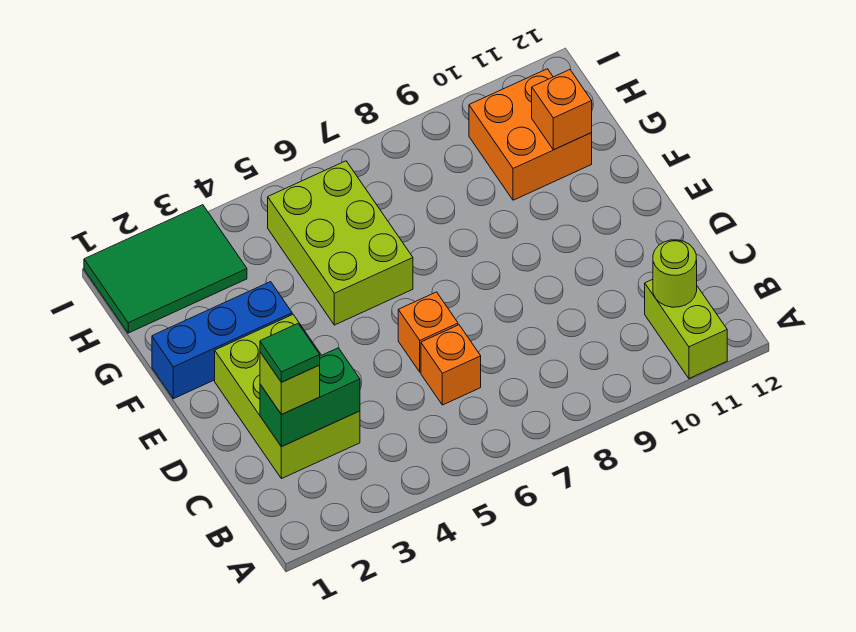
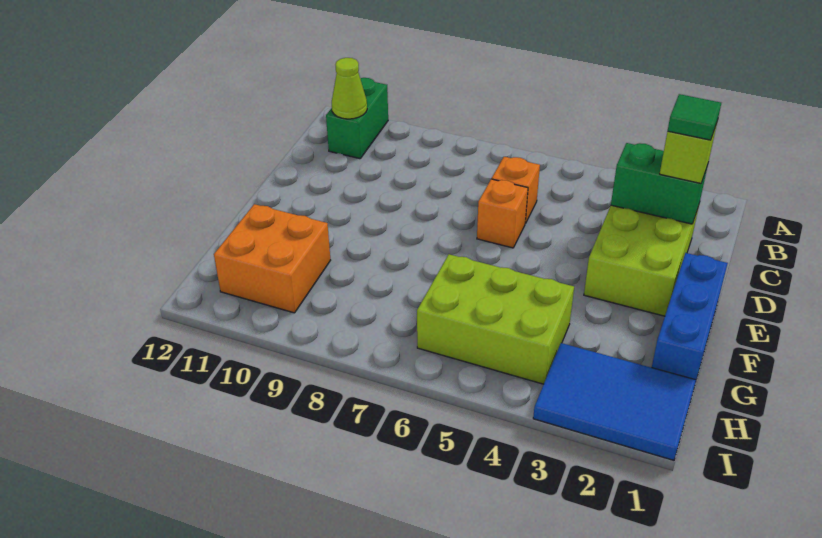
lime 1x2 brick [645,279,727,378] -> green 1x2 brick [326,78,388,159]
lime 1x1 round brick [653,240,697,307] -> lime 1x1 cone [332,58,367,119]
blue 1x3 brick [152,282,292,399] -> blue 1x3 brick turned to [652,253,728,380]
lime 2x3 brick [268,161,413,325] -> lime 2x3 brick turned to [417,254,574,384]
orange 1x1 brick [532,70,592,150] -> none
green 2x3 tile [84,205,247,333] -> blue 2x3 tile [533,343,696,460]

